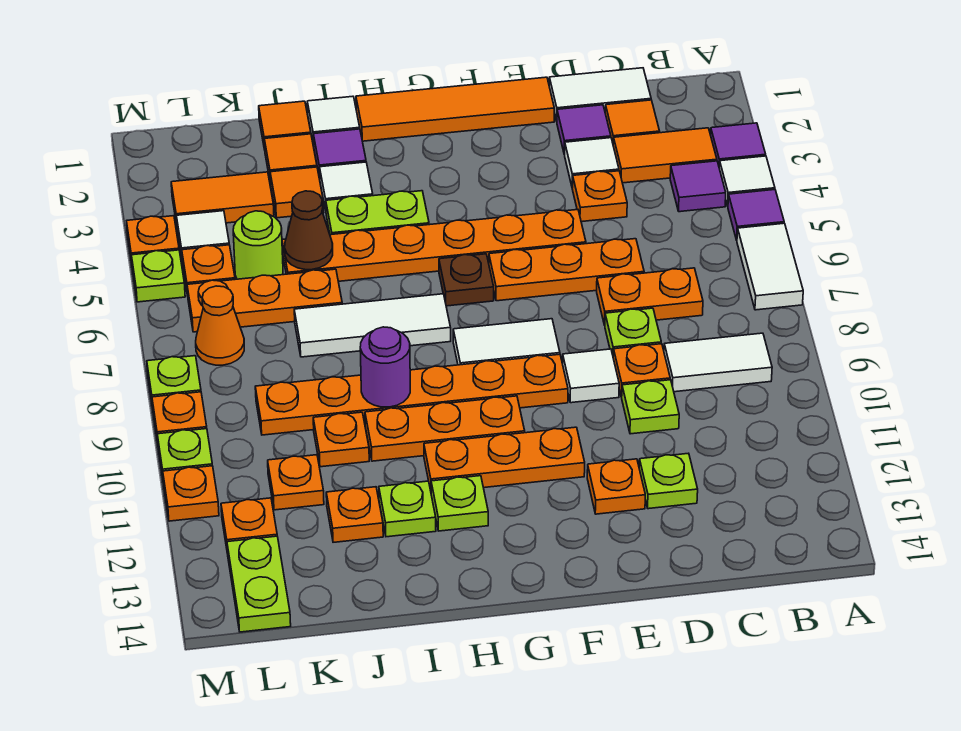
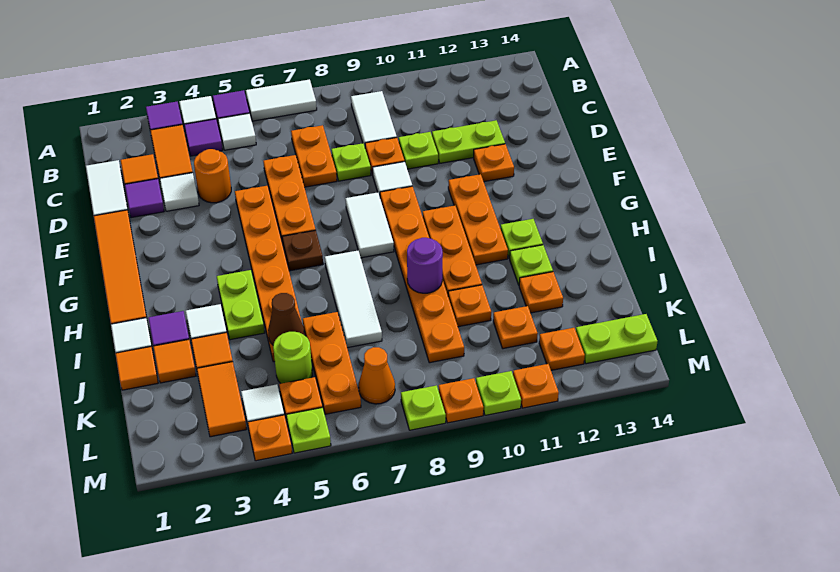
none -> white 1x1 tile [218,113,256,150]
orange 1x1 plate [572,171,627,222] -> orange 1x1 round brick [194,149,231,203]
lime 1x1 plate [639,453,698,509] -> lime 1x2 plate [432,120,505,163]

